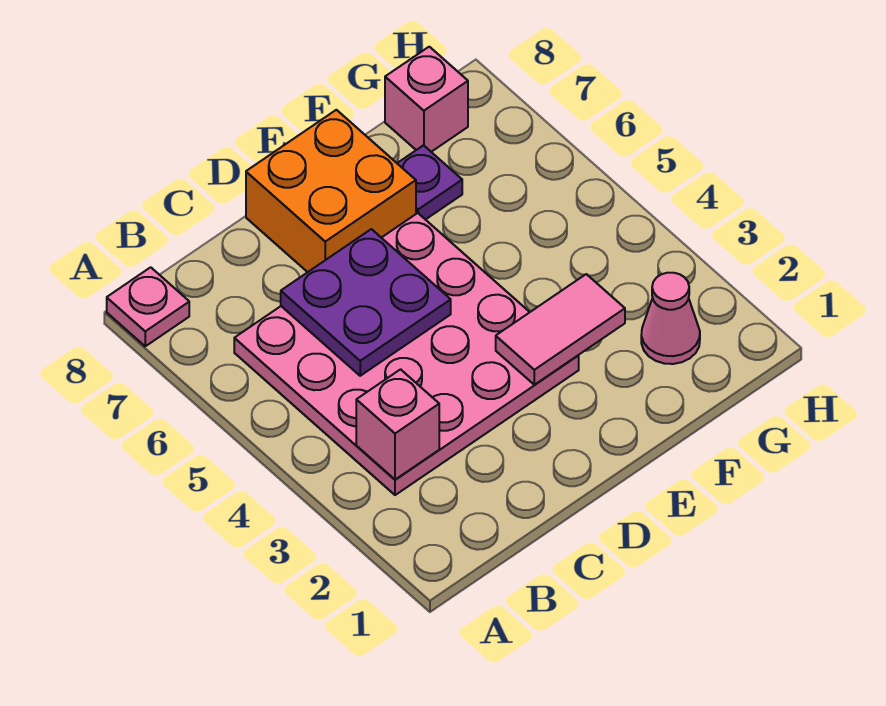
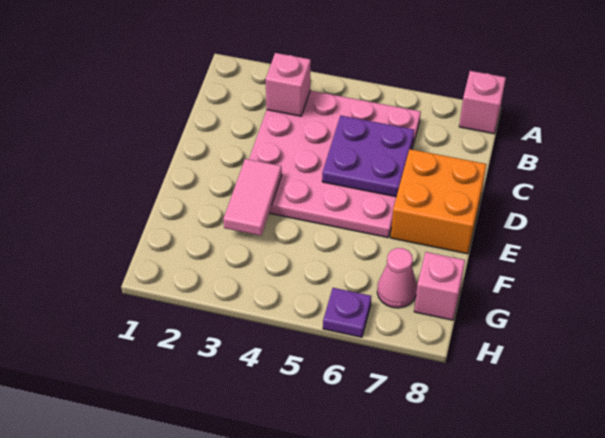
pink 1x1 plate [107,267,189,346] -> pink 1x1 brick [459,71,506,134]
purple 1x1 plate [397,145,462,220] -> purple 1x1 plate moved to [323,288,371,337]
pink 1x1 cone [641,273,700,364] -> pink 1x1 cone moved to [377,248,417,308]

